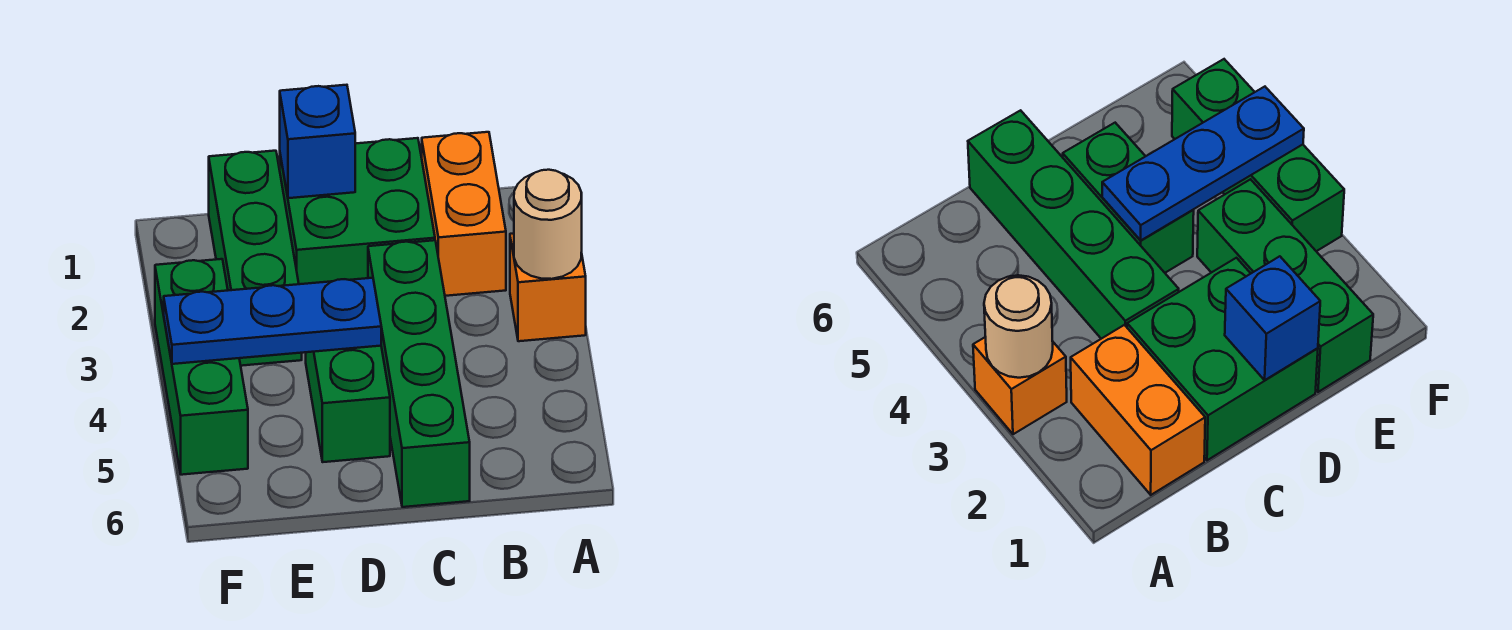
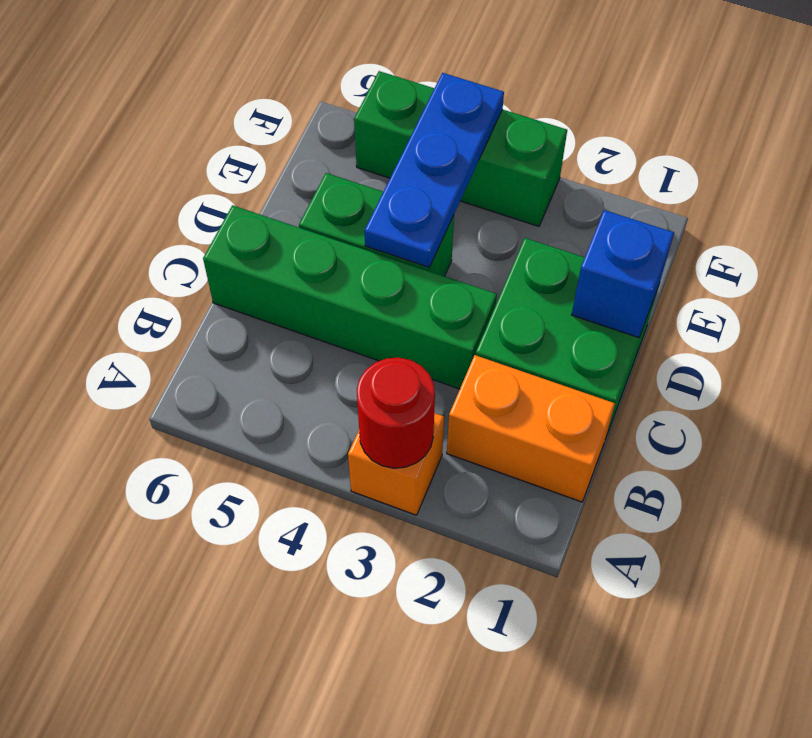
tan 1x1 round brick [514,170,582,279] -> red 1x1 round brick [357,357,435,468]
green 1x3 brick [209,151,302,366] -> none

